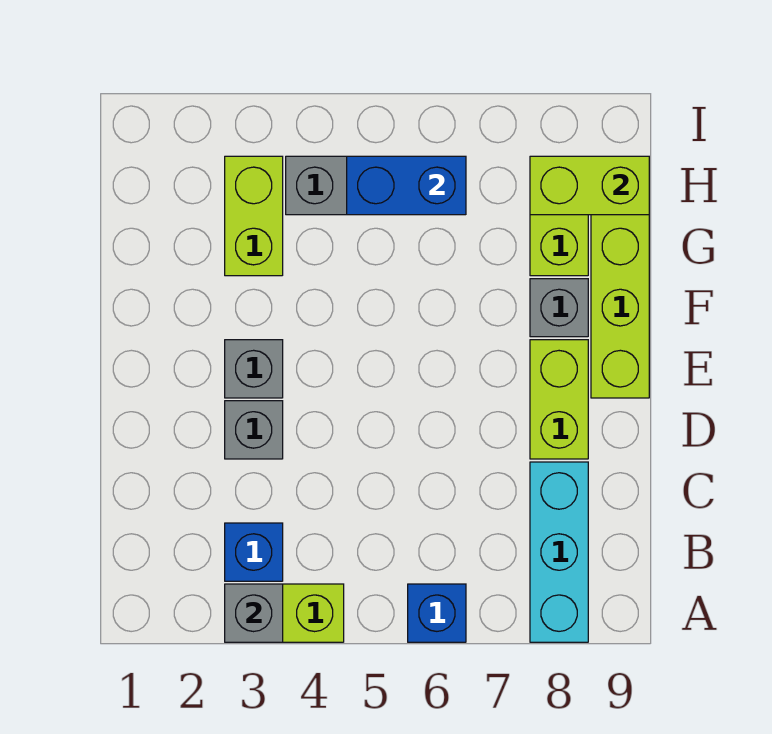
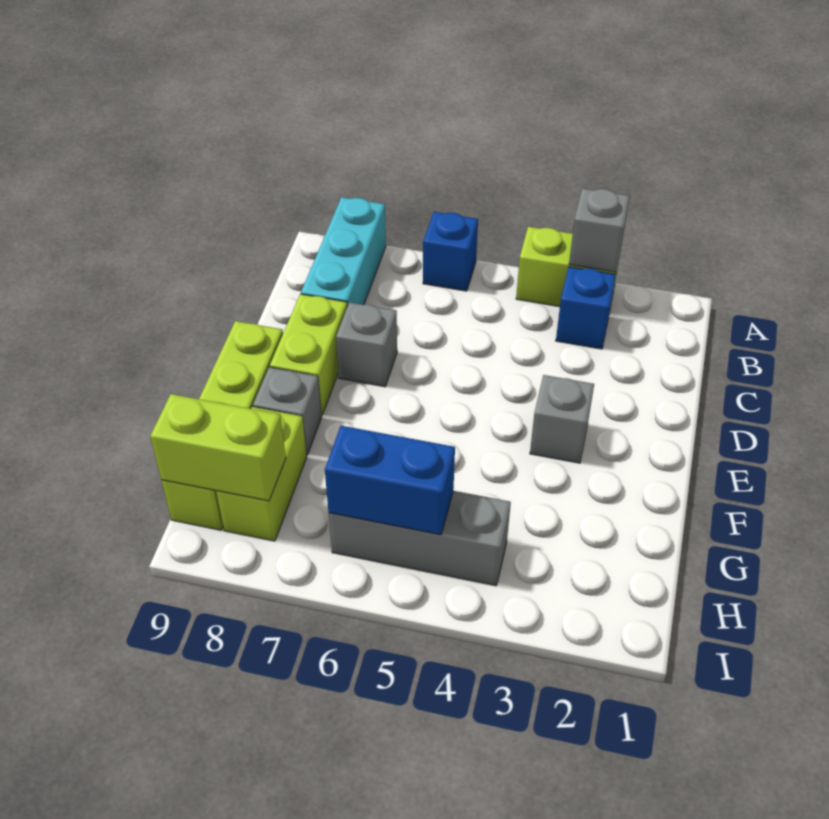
grey 1x1 brick [225,401,283,459] -> grey 1x1 brick moved to [336,302,397,387]
lime 1x2 brick [225,156,283,276] -> none

